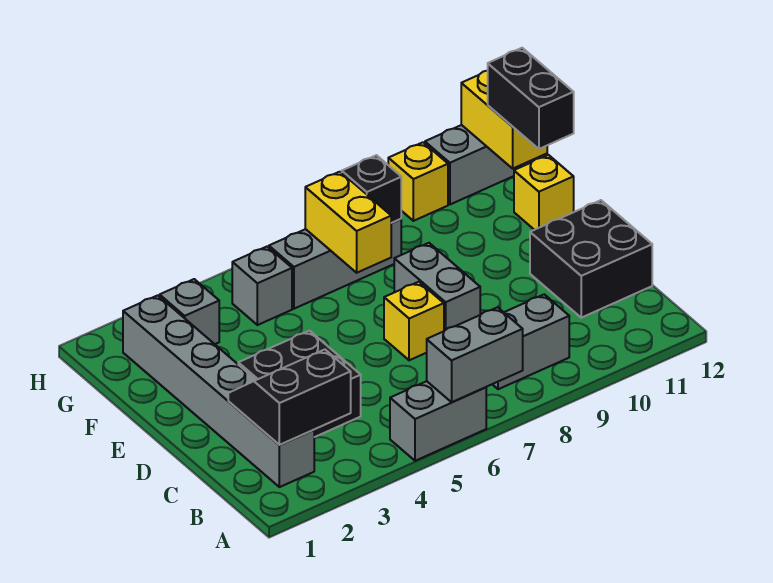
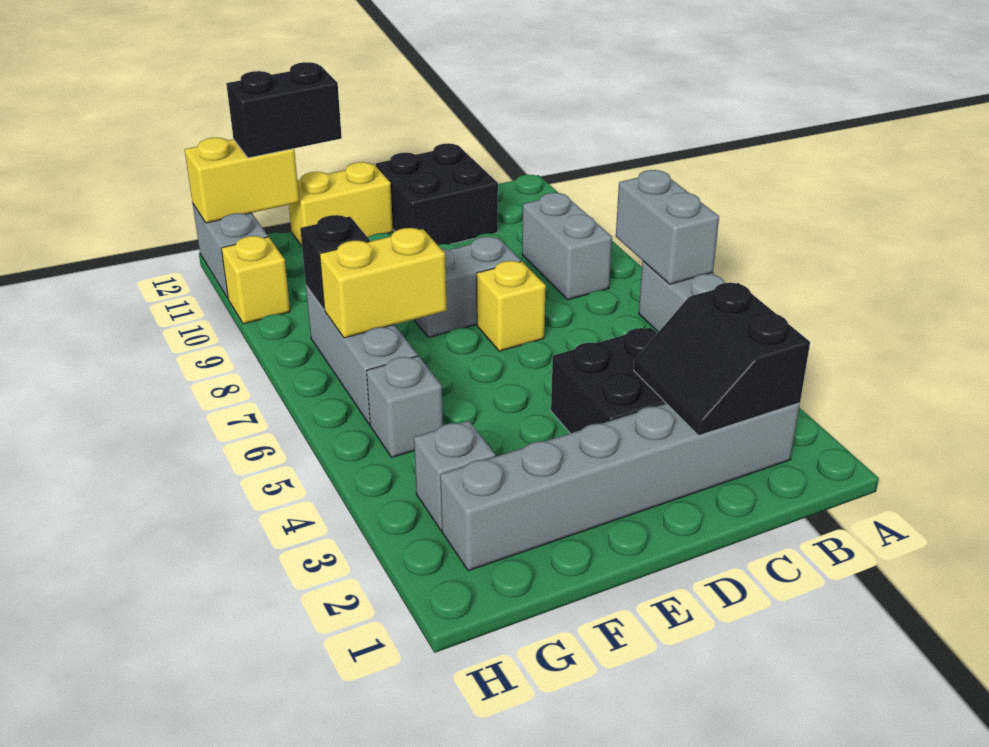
yellow 1x1 brick [514,155,574,230] -> yellow 1x2 brick [289,162,393,246]

